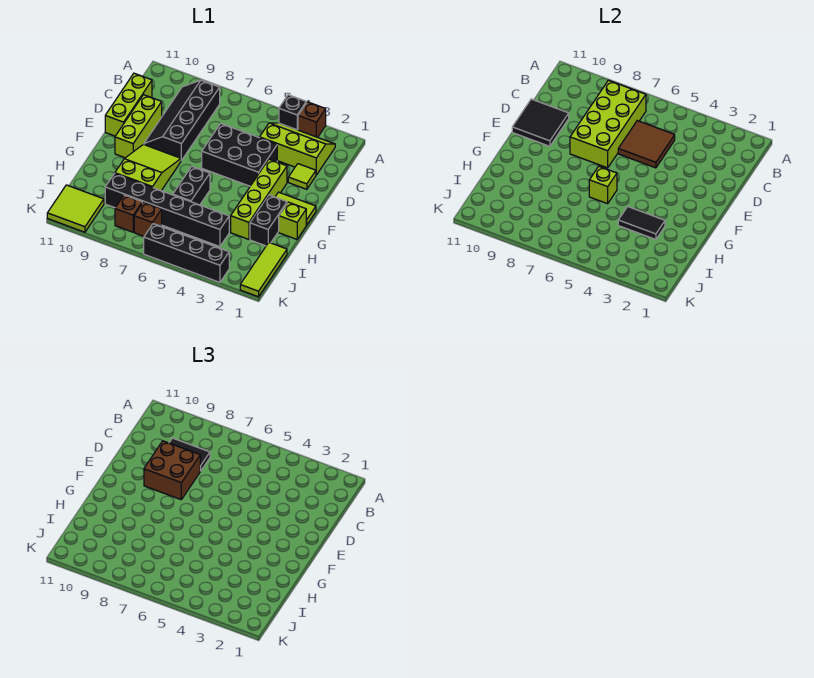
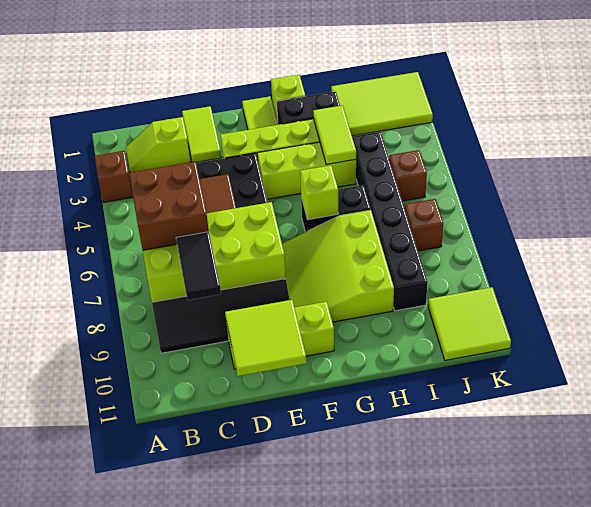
black 1x1 brick [279,95,306,130] -> none
lime 2x3 slope [260,123,335,175] -> lime 1x2 slope [126,117,190,172]
lime 1x3 brick [105,73,152,136] -> lime 1x3 brick moved to [257,142,356,199]
lime 1x1 tile [288,164,316,189] -> lime 1x2 tile [182,106,221,162]
brown 2x2 brick [144,441,200,499] -> brown 2x2 brick moved to [129,162,209,250]
black 2x2 tile [512,99,569,146] -> lime 2x2 tile [225,300,306,376]
lime 2x3 slope [115,145,181,191] -> lime 3x3 slope [282,210,394,322]
black 1x2 tile [618,207,665,239] -> lime 1x2 tile [313,105,356,164]
lime 1x3 tile [240,243,287,297] -> lime 2x3 tile [331,72,433,136]
brown 1x1 brick [115,195,142,232] -> brown 1x1 brick moved to [389,150,427,201]
black 1x4 brick [144,224,229,283] -> none

